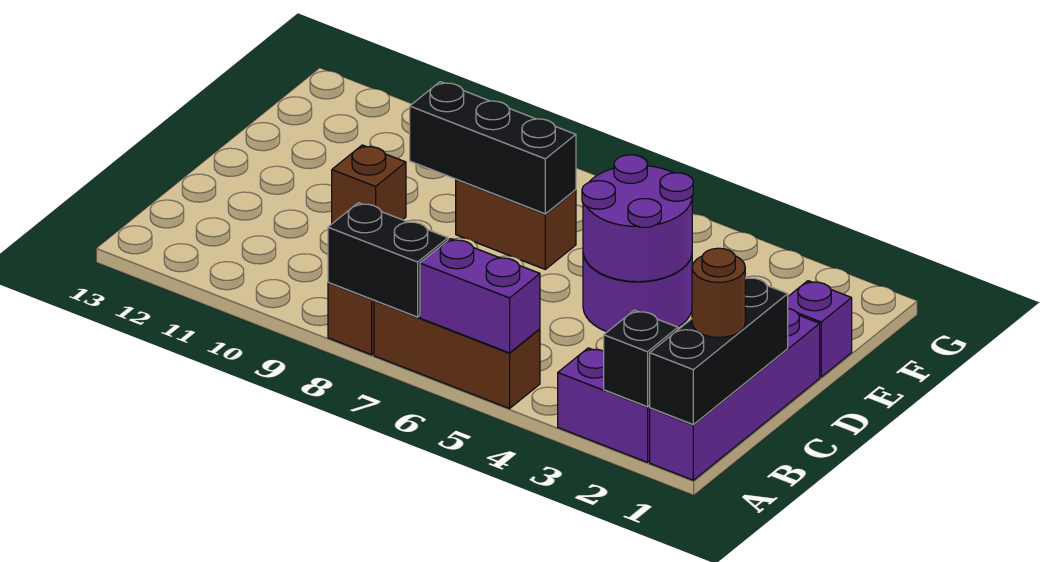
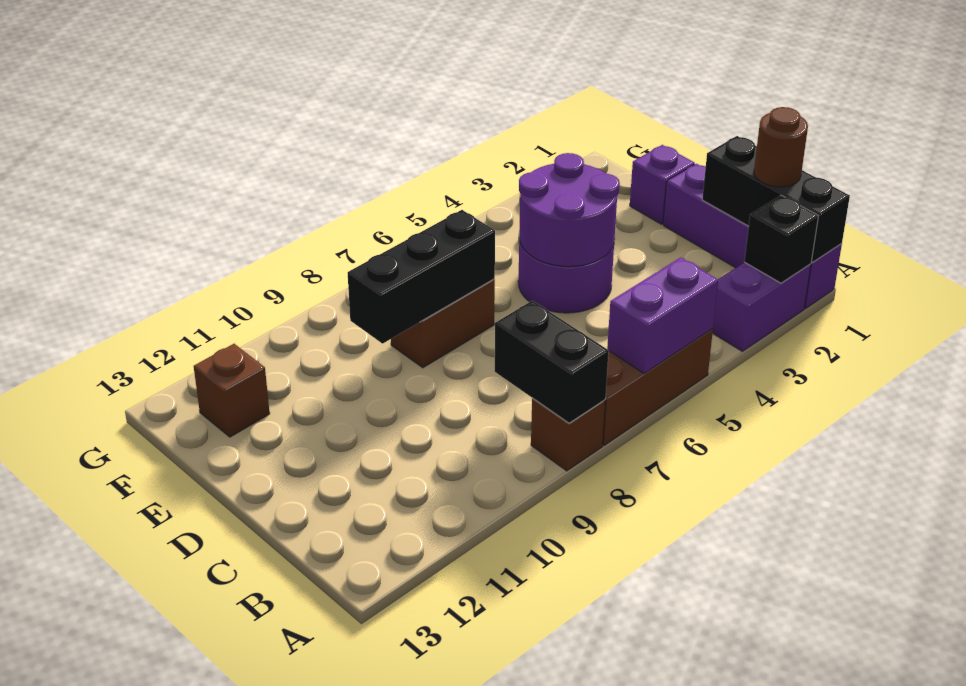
black 1x2 brick [328,203,448,317] -> black 1x2 brick turned to [495,301,609,423]
brown 1x1 brick [332,145,406,223] -> brown 1x1 brick moved to [194,344,270,437]

